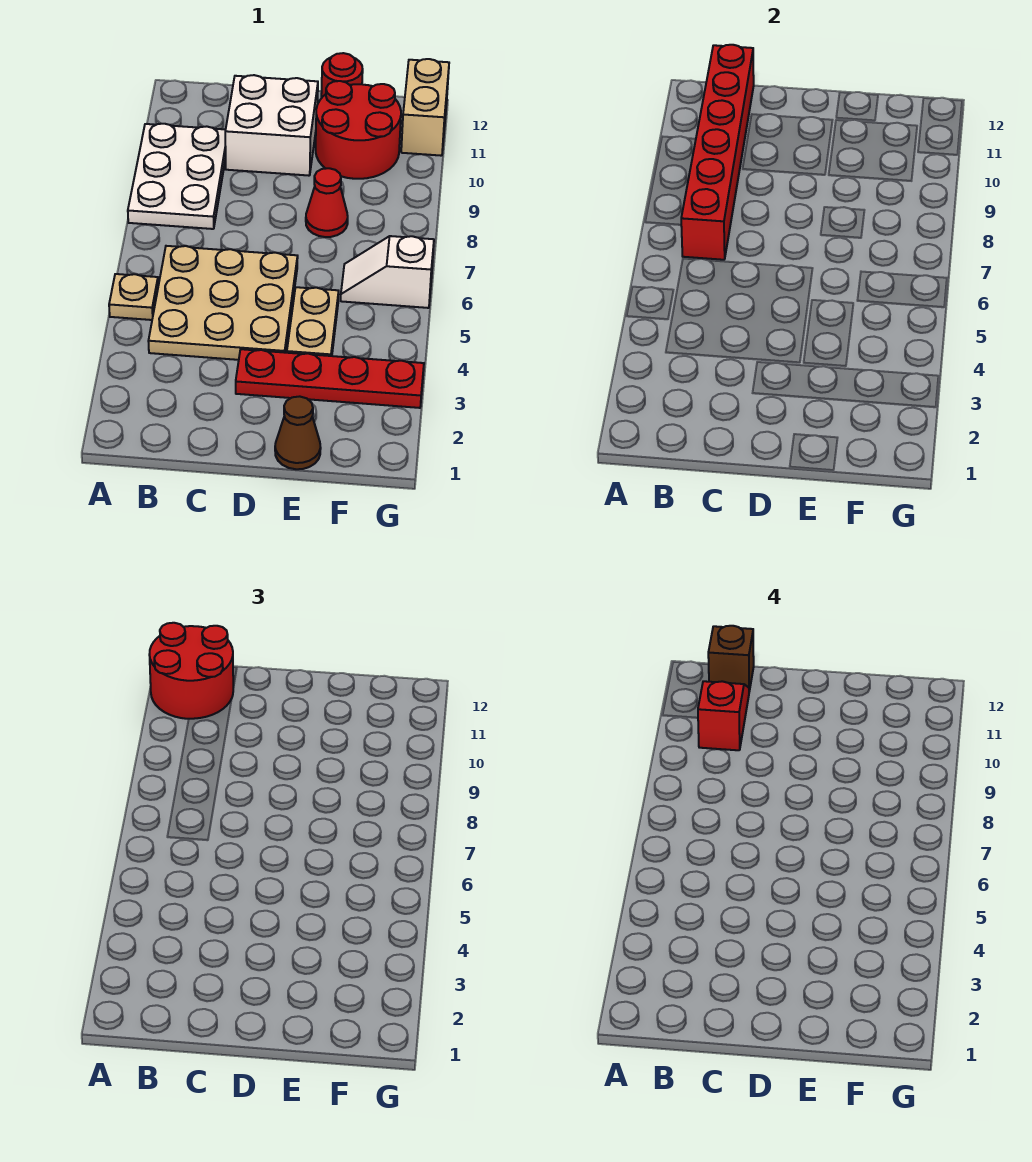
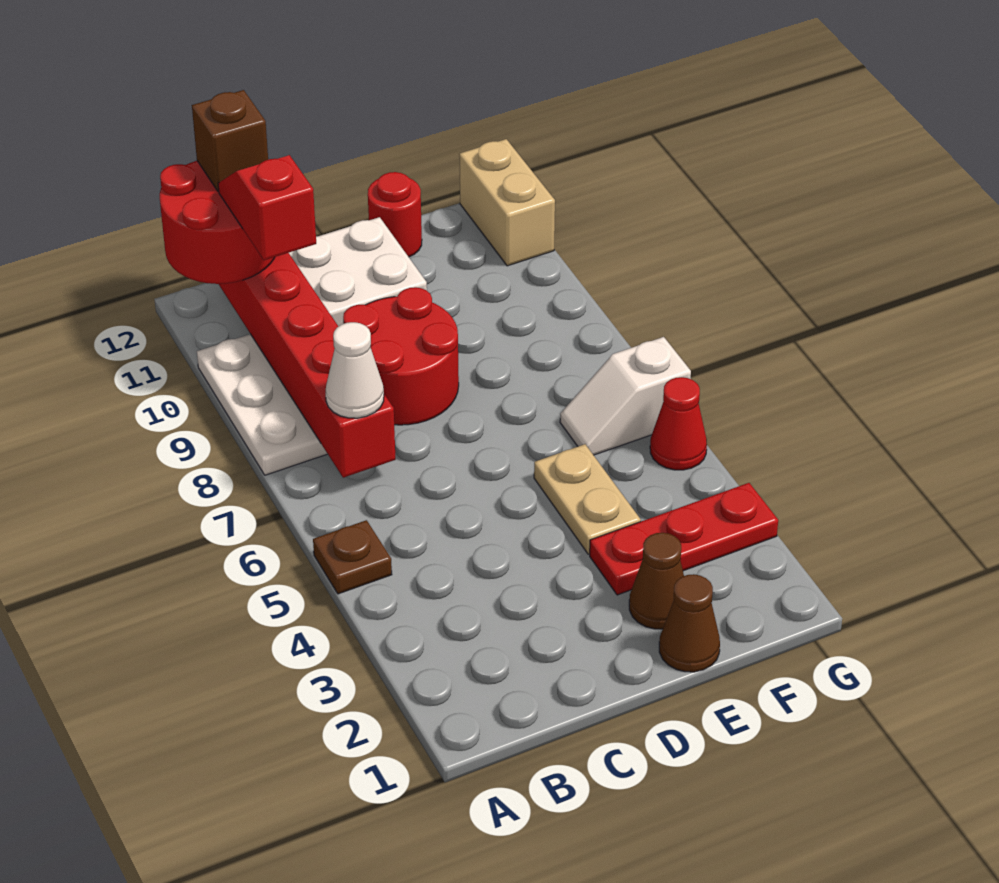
tan 1x1 plate [109,274,158,320] -> brown 1x1 plate [313,520,392,594]
tan 3x3 plate [148,246,298,360] -> none
none -> white 1x1 cone [326,322,384,418]
red 1x4 plate [236,349,424,408] -> red 1x3 plate [590,483,778,595]
none -> brown 1x1 cone [629,533,684,629]
red 1x1 cone [306,168,348,237] -> red 1x1 cone moved to [650,377,707,470]
red 2x2 round brick [316,81,401,179] -> red 2x2 round brick moved to [343,287,459,425]

